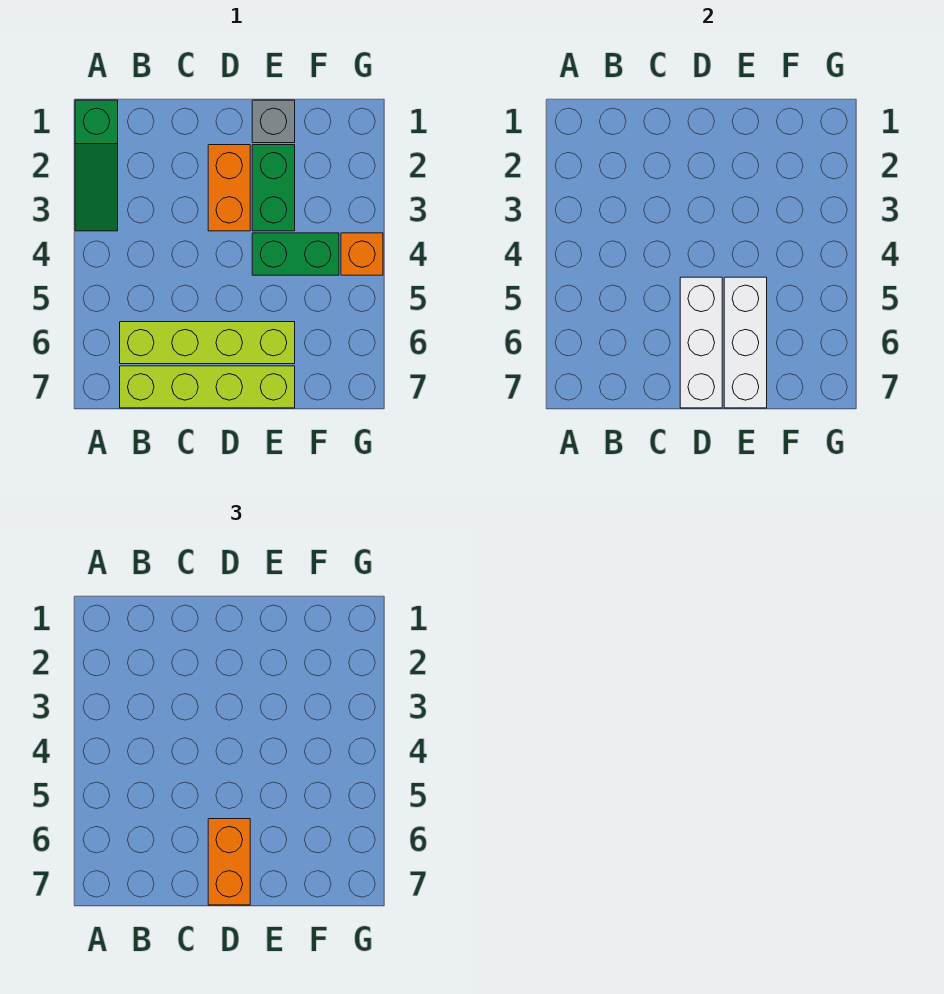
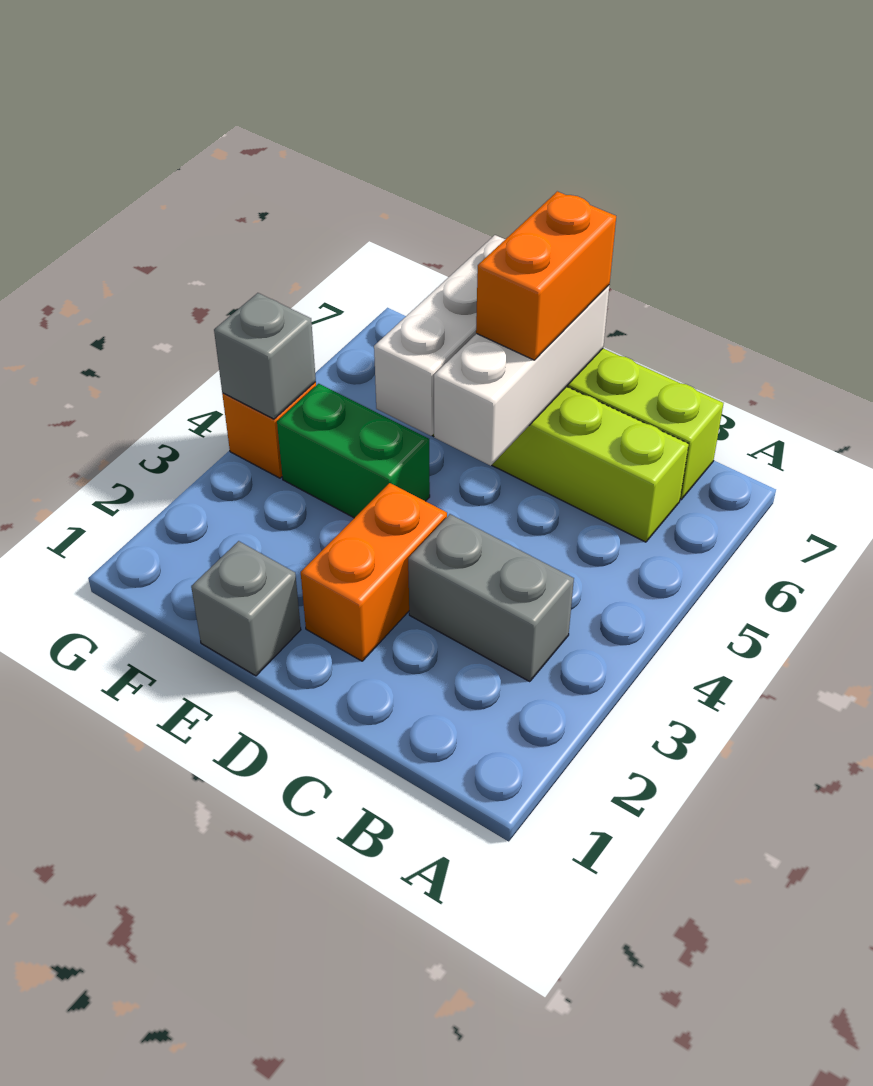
green 1x3 slope [75,100,118,231] -> none
none -> grey 1x2 brick [408,514,574,682]
green 1x2 brick [252,145,295,231] -> none
none -> grey 1x1 brick [214,293,316,419]

